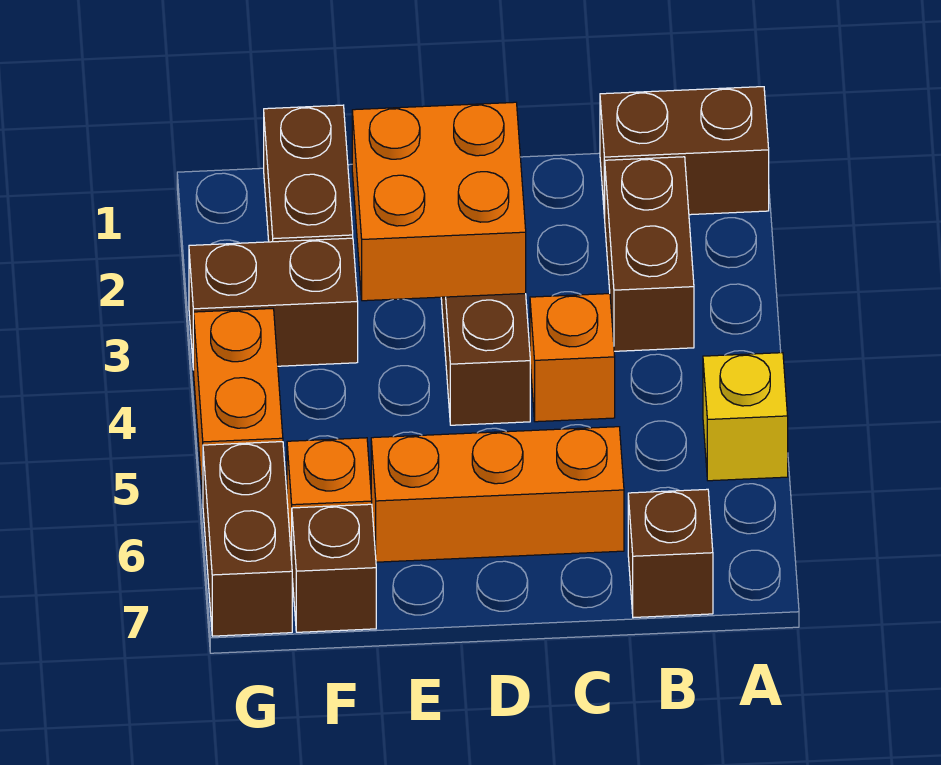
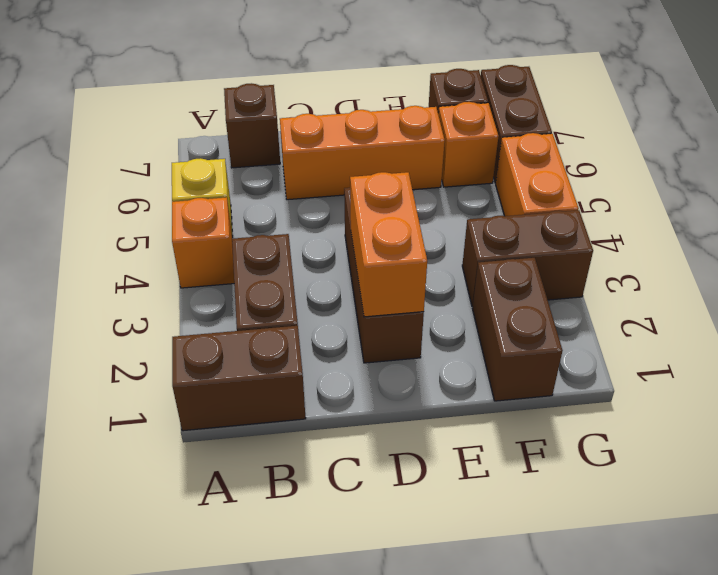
orange 1x1 brick [530,294,615,422] -> orange 1x1 brick moved to [172,197,234,288]
orange 2x2 brick [352,102,526,301] -> orange 1x2 brick [350,172,427,317]

